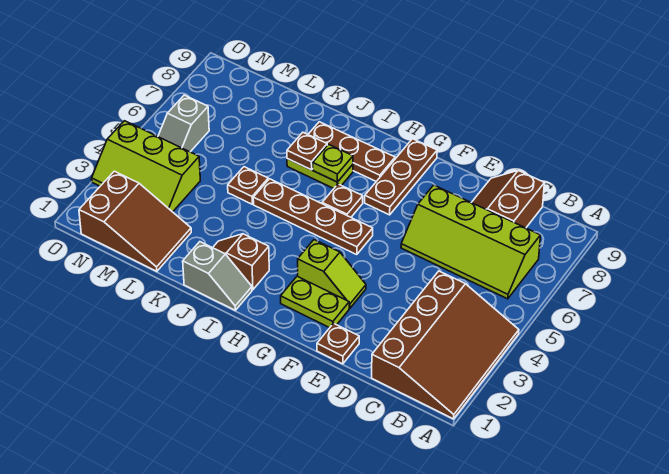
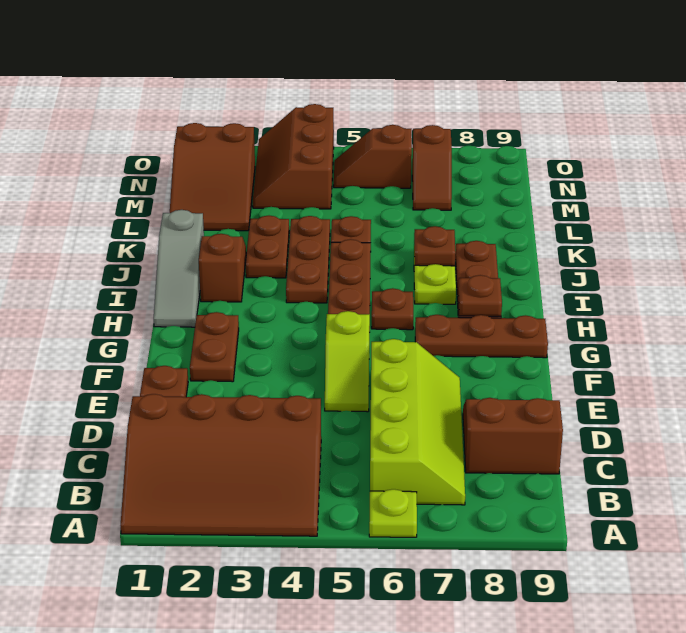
lime 2x4 slope [401,185,541,299] -> lime 2x4 slope turned to [370,339,465,505]
lime 1x2 plate [281,276,349,328] -> brown 1x2 plate [190,312,239,382]
lime 1x2 slope [298,240,366,308] -> lime 1x2 slope moved to [325,311,370,412]
none -> brown 1x1 plate [458,275,502,316]
grey 1x2 slope [183,242,252,310] -> grey 1x3 slope [154,210,204,327]
none -> brown 1x3 plate [286,216,330,303]
lime 1x1 plate [313,144,353,182] -> lime 1x1 plate moved to [369,489,417,537]
none -> brown 1x2 plate [246,216,289,278]
lime 2x3 slope [92,121,200,212] -> brown 2x3 slope [253,104,334,209]
none -> brown 1x2 slope [412,125,452,210]
grey 1x2 slope [158,95,209,152] -> brown 1x2 slope [334,125,412,188]

